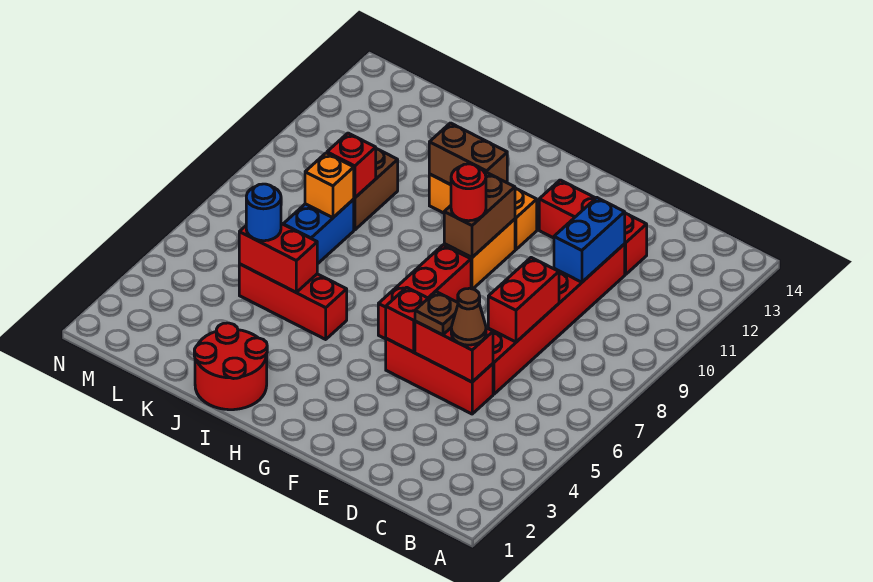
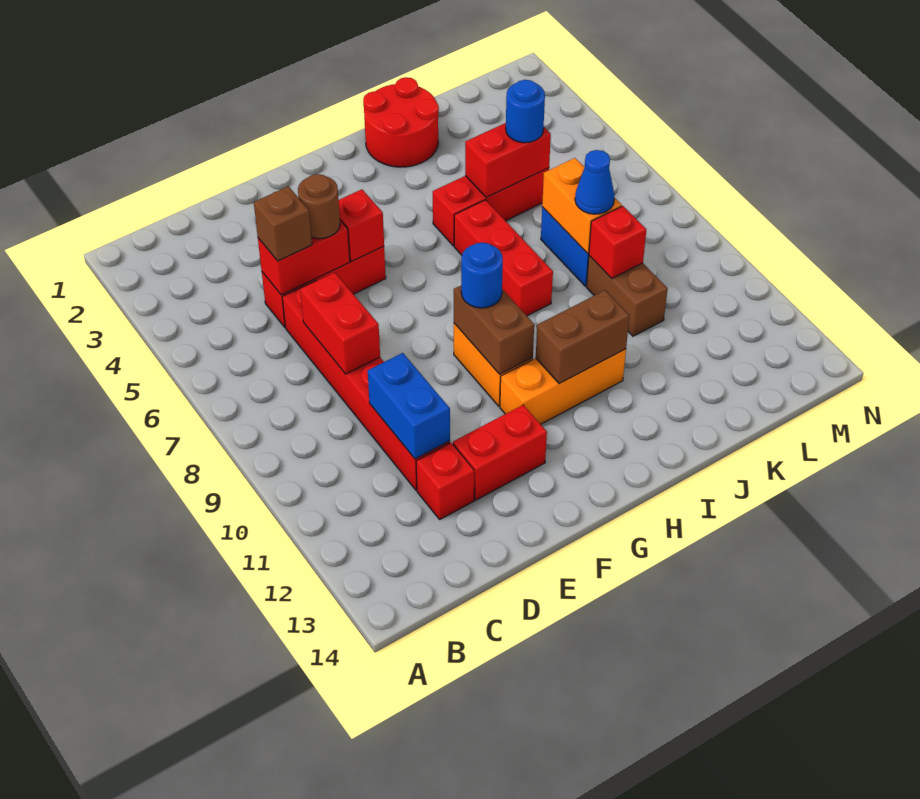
brown 1x1 cone [451,288,486,345] -> brown 1x1 brick [254,186,312,261]
brown 1x1 plate [415,292,458,335] -> brown 1x1 round brick [298,174,340,239]
red 1x3 brick [378,245,471,339] -> red 1x3 brick moved to [454,200,553,316]
red 1x1 round brick [451,164,486,221] -> blue 1x1 round brick [461,242,503,308]
orange 1x1 brick [305,153,354,218] -> orange 1x2 brick [542,158,622,253]
none -> blue 1x1 cone [575,150,614,214]

